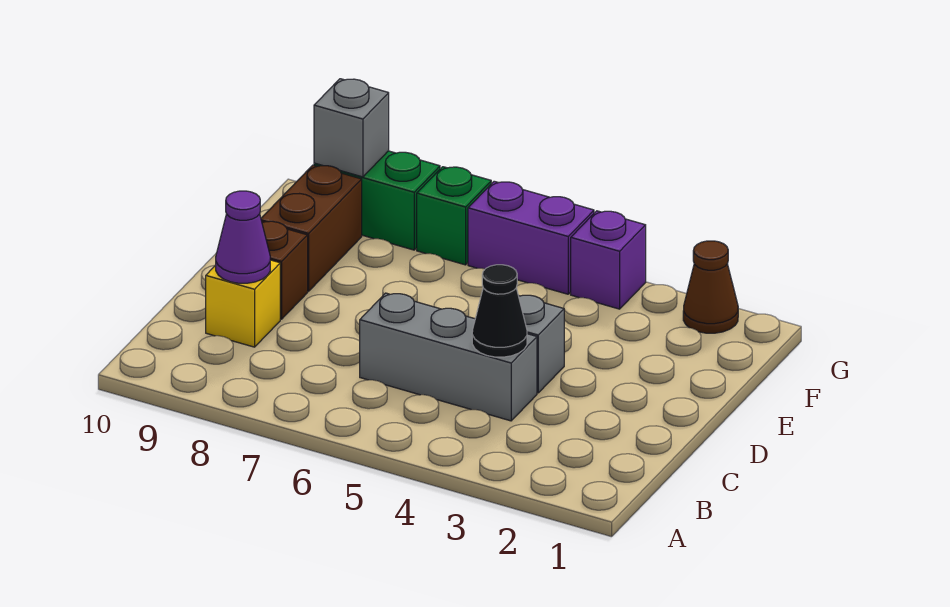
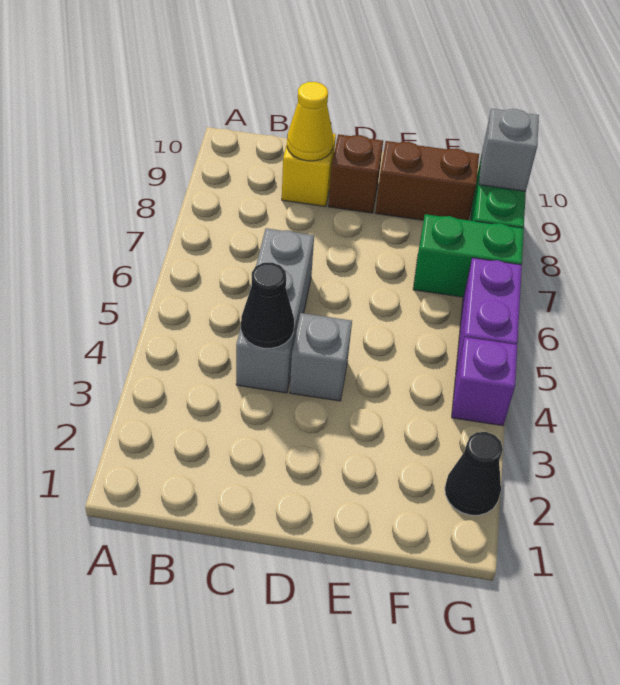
purple 1x1 cone [216,191,270,283] -> yellow 1x1 cone [287,82,333,161]
brown 1x1 cone [683,241,738,333] -> black 1x1 cone [445,432,503,515]
green 1x1 brick [417,167,491,265] -> green 1x2 brick [413,214,524,297]

